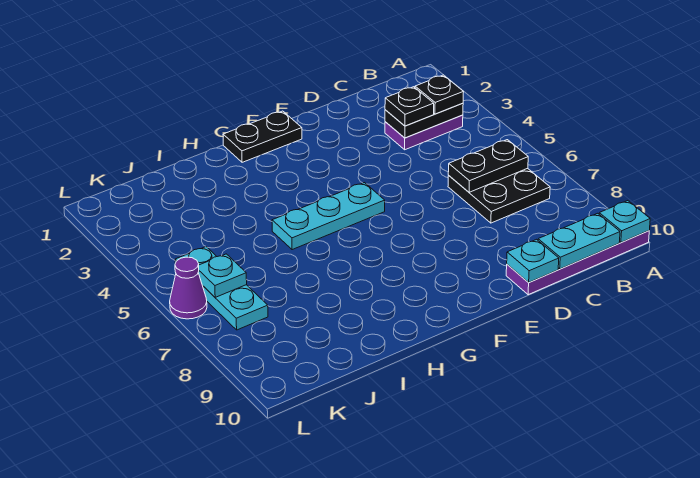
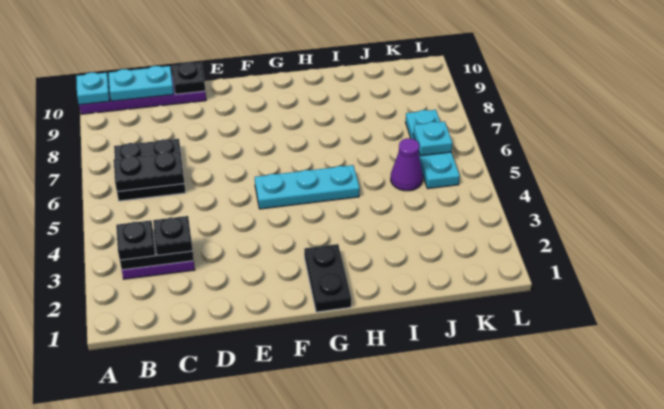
cyan 1x1 plate [507,239,559,283] -> black 1x1 plate [172,63,205,94]
black 1x2 plate [223,111,302,162] -> black 1x2 plate turned to [304,244,351,312]
purple 1x1 cone [170,257,207,319] -> purple 1x1 cone moved to [391,138,423,191]

